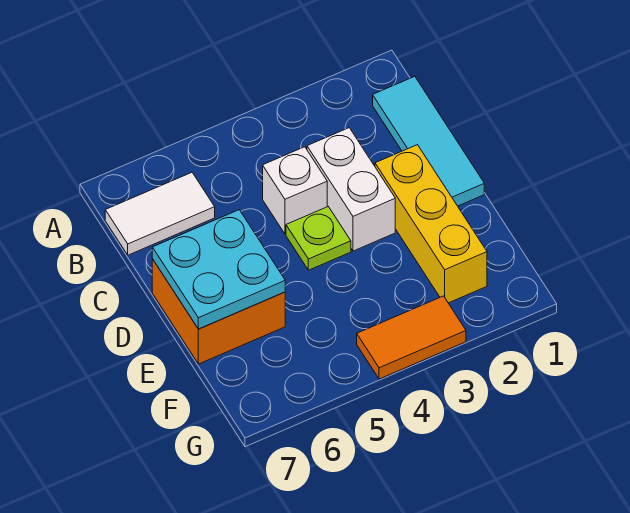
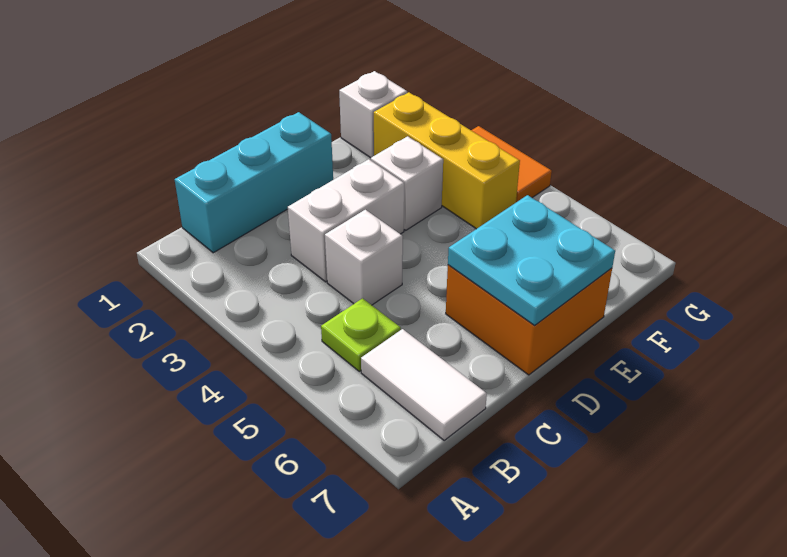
cyan 1x3 tile [373,76,484,206] -> cyan 1x3 brick [175,112,333,253]
yellow 1x3 brick [375,145,487,303] -> yellow 1x3 brick turned to [374,92,520,229]
lime 1x1 plate [286,207,351,270] -> lime 1x1 plate moved to [321,298,401,371]
none -> white 1x1 brick [371,136,443,230]
none -> white 1x1 brick [339,71,407,158]

